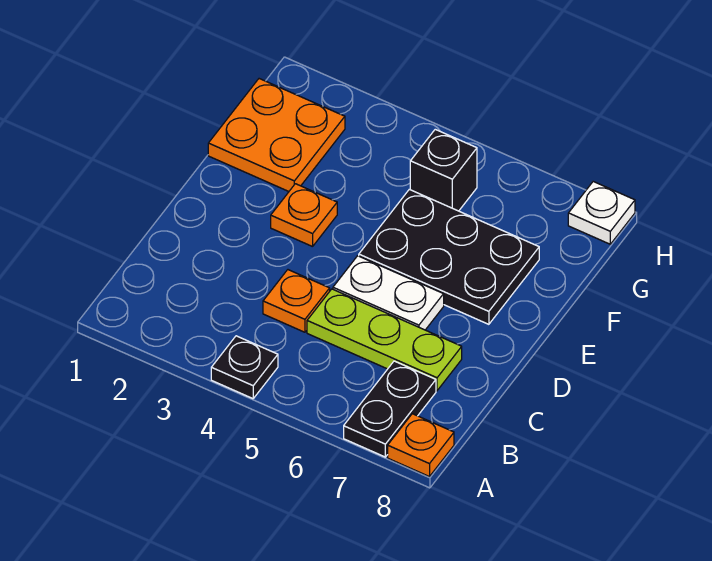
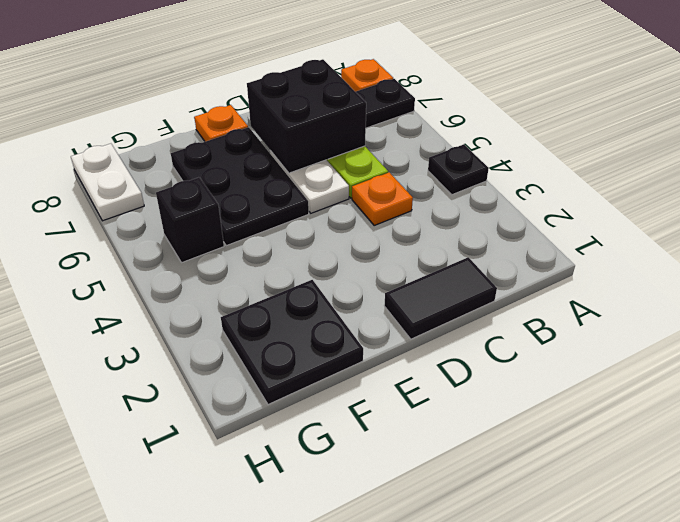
none -> black 1x2 tile [384,257,497,339]
none -> black 2x2 brick [247,59,366,173]
orange 1x1 plate [271,184,337,247] -> orange 1x1 plate moved to [194,105,248,142]
orange 2x2 plate [208,79,345,191] -> black 2x2 plate [221,280,363,404]
white 1x1 plate [568,182,635,244] -> white 1x2 plate [71,144,144,221]

